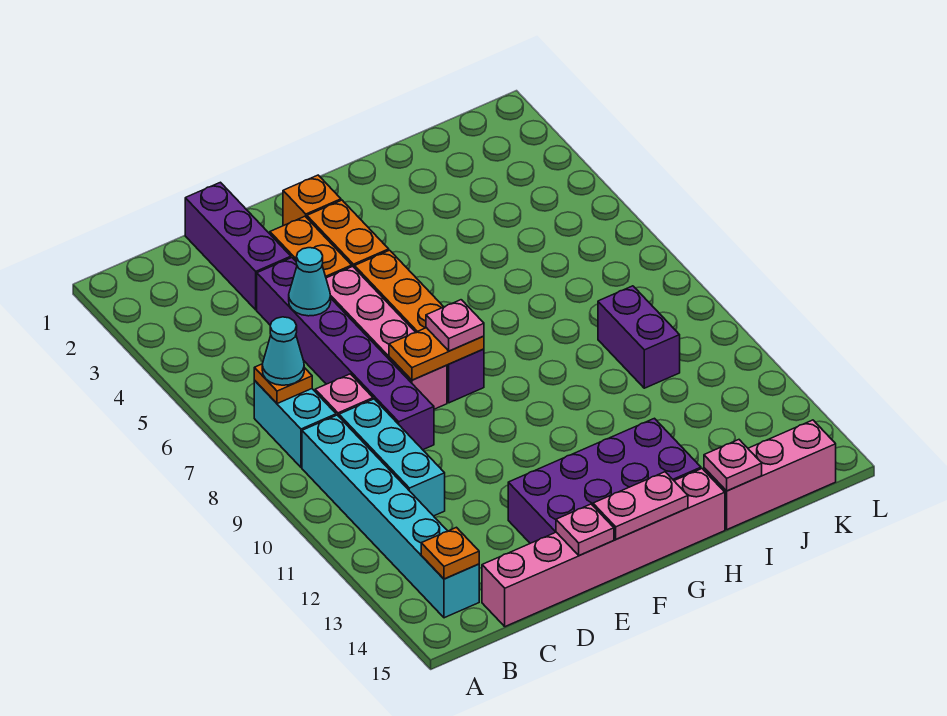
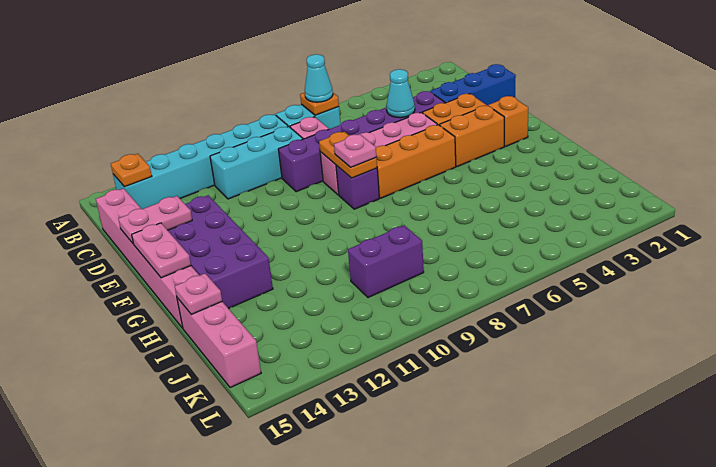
purple 1x3 brick [185,182,291,310] -> blue 1x3 brick [430,64,516,106]
pink 1x1 plate [556,504,614,556] -> pink 1x2 plate [118,196,192,243]

